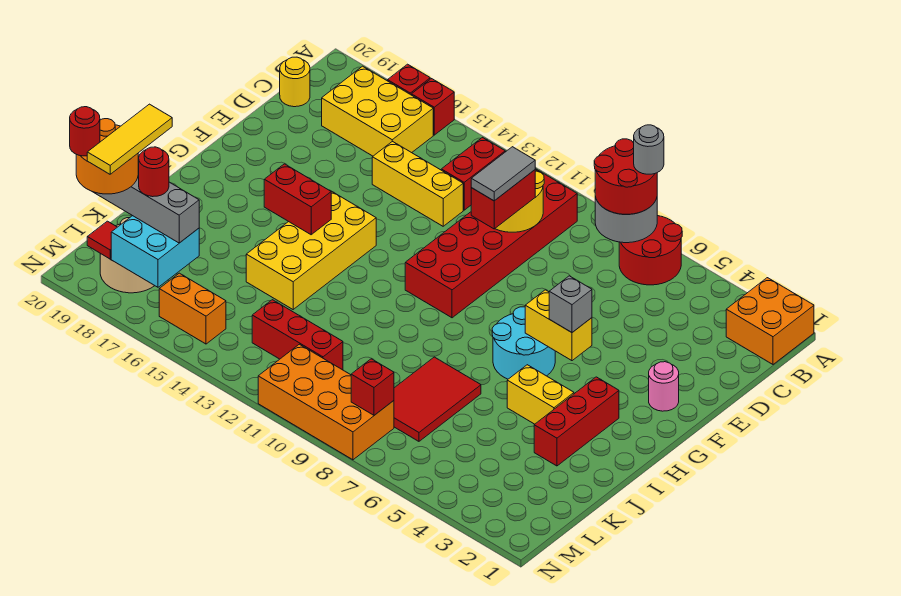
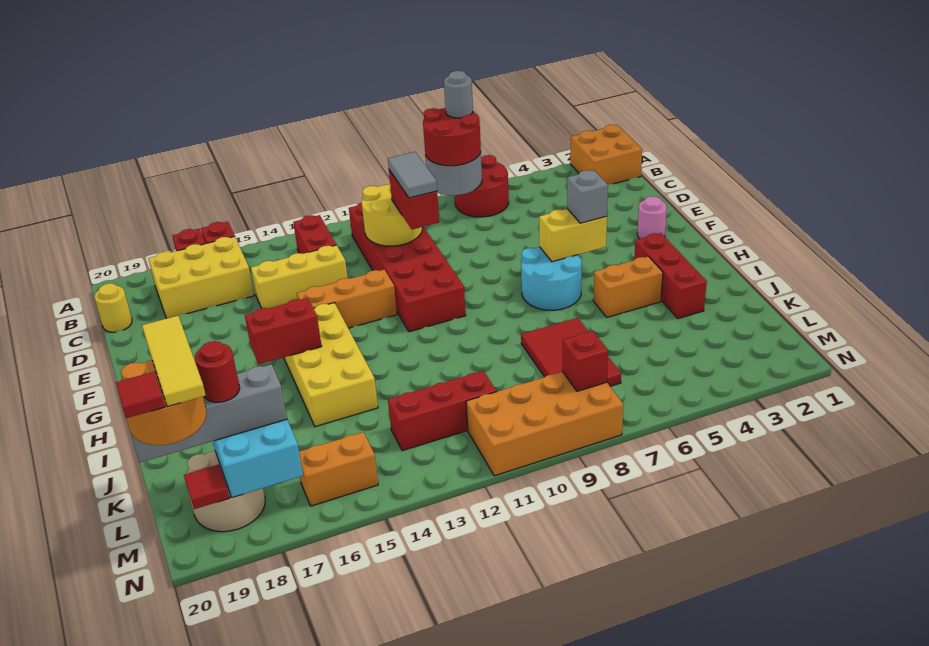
none -> orange 1x3 brick [297,270,397,328]
yellow 1x2 brick [507,365,574,424] -> orange 1x2 brick [593,256,663,317]
red 1x1 round brick [70,107,100,156] -> red 1x1 tile [116,372,165,418]

